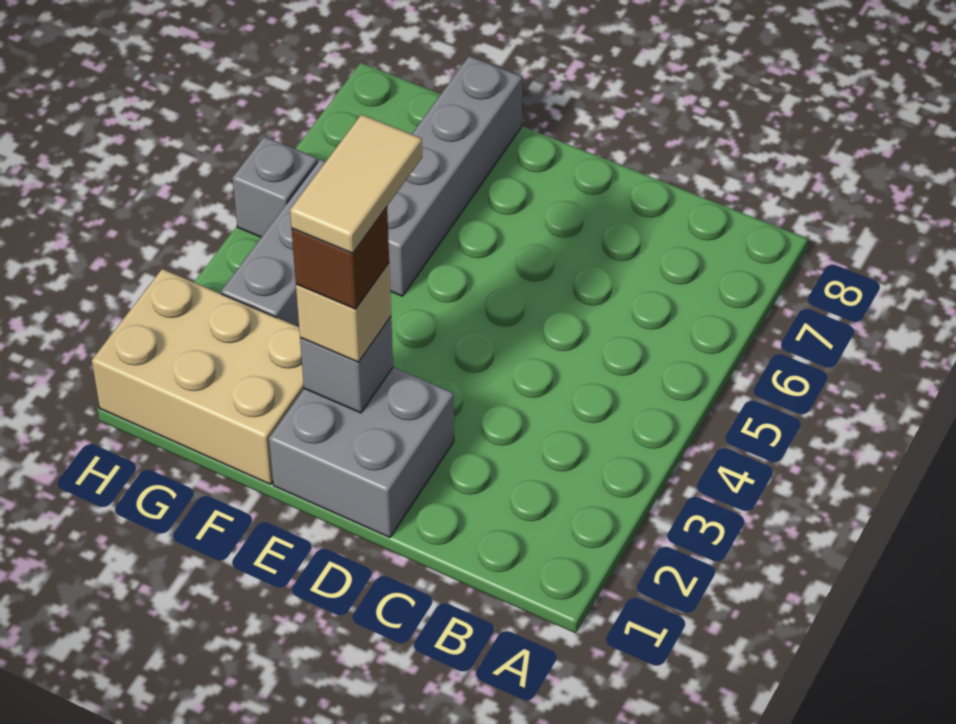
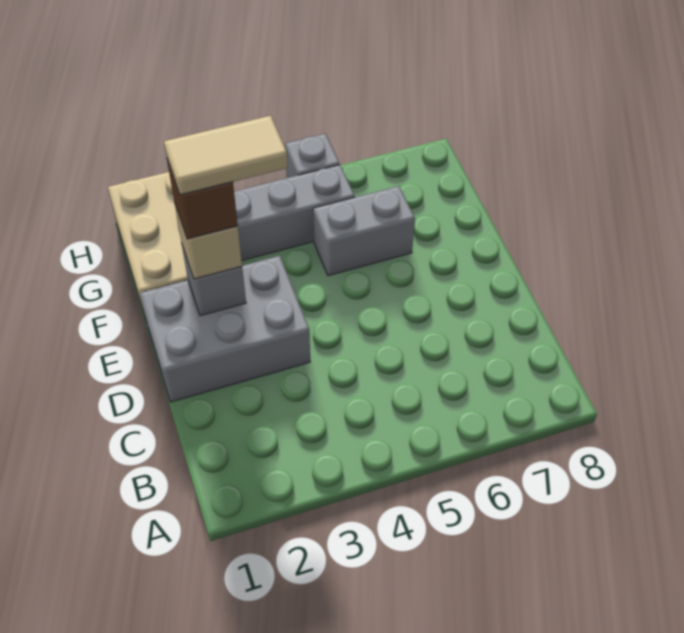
grey 2x2 brick [269,367,454,538] -> grey 2x3 brick [140,256,310,402]
grey 1x4 brick [387,56,522,296] -> grey 1x2 brick [313,186,415,276]

